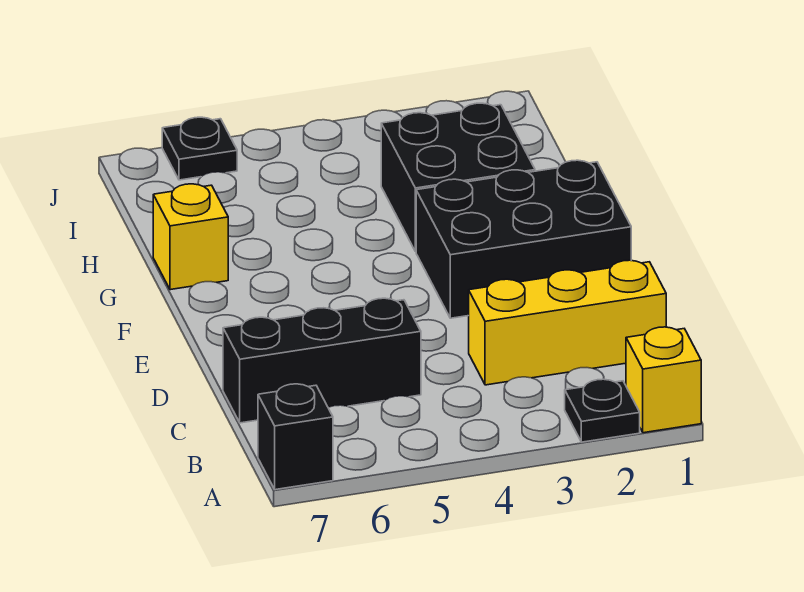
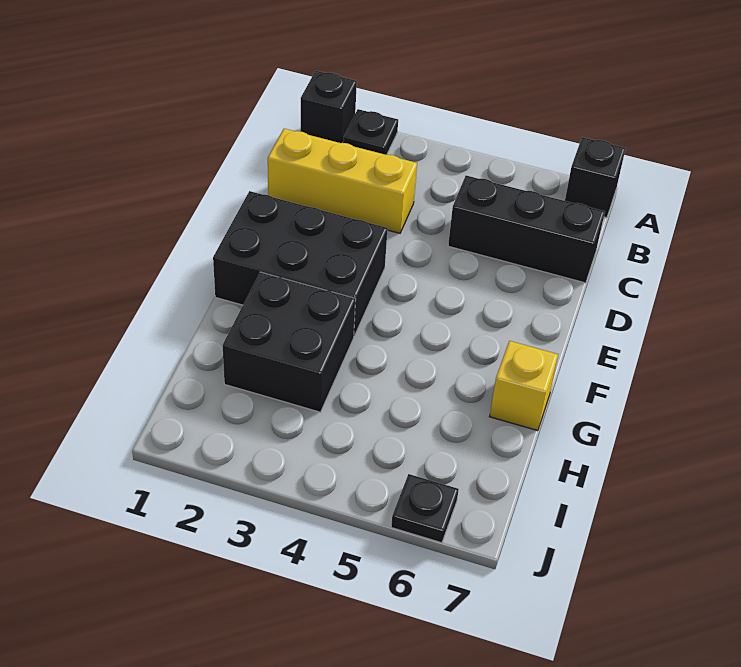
yellow 1x1 brick [626,327,701,433] -> black 1x1 brick [300,71,357,143]

